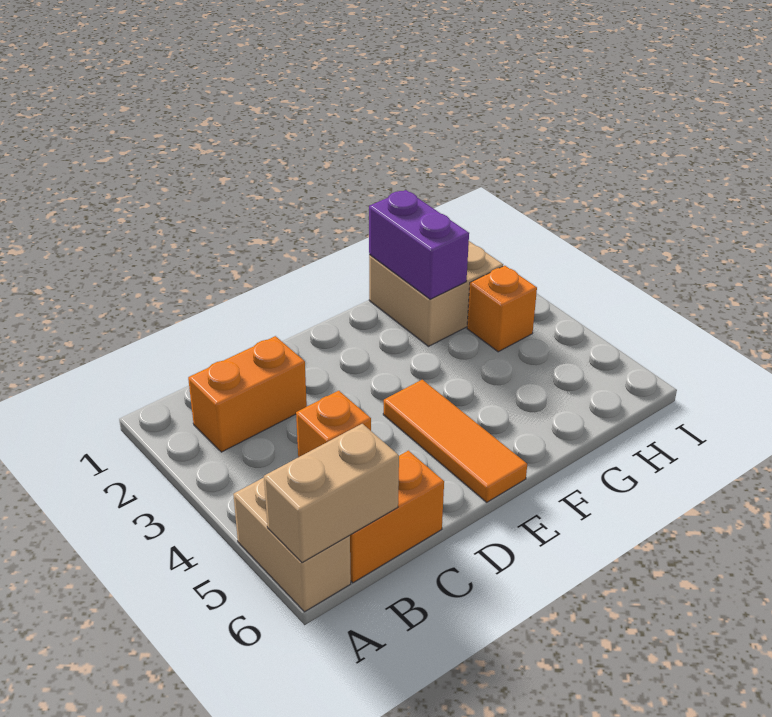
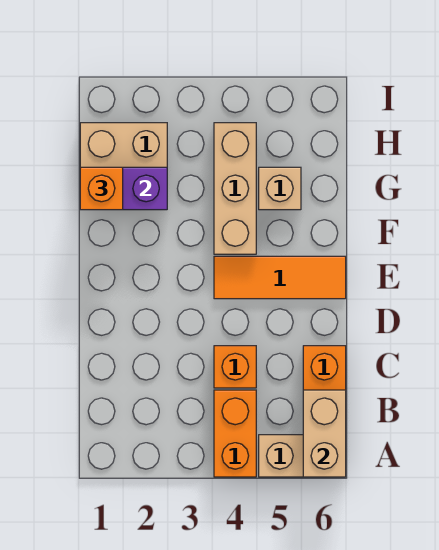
orange 1x2 brick [188,336,307,452] -> orange 1x2 brick moved to [214,390,256,477]
none -> tan 1x3 brick [214,123,256,254]
none -> tan 1x1 brick [259,167,301,210]
orange 1x1 brick [467,266,537,352] -> orange 1x1 brick moved to [80,167,123,210]

